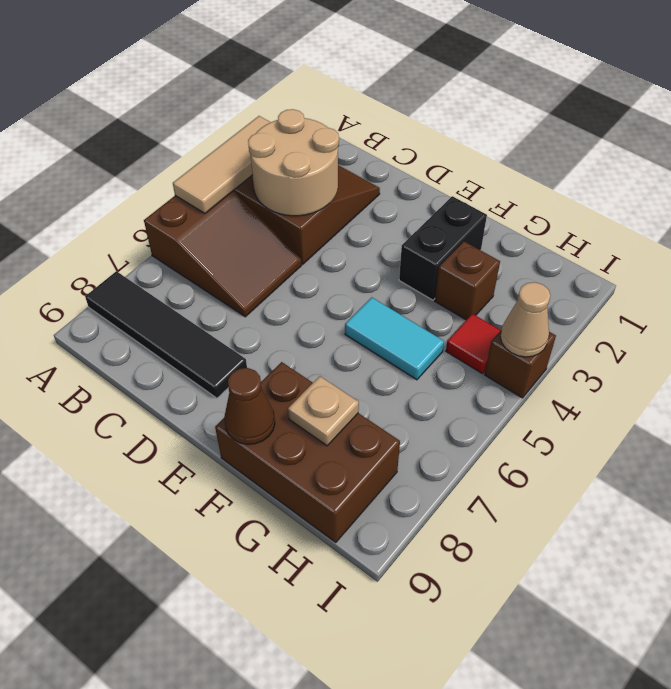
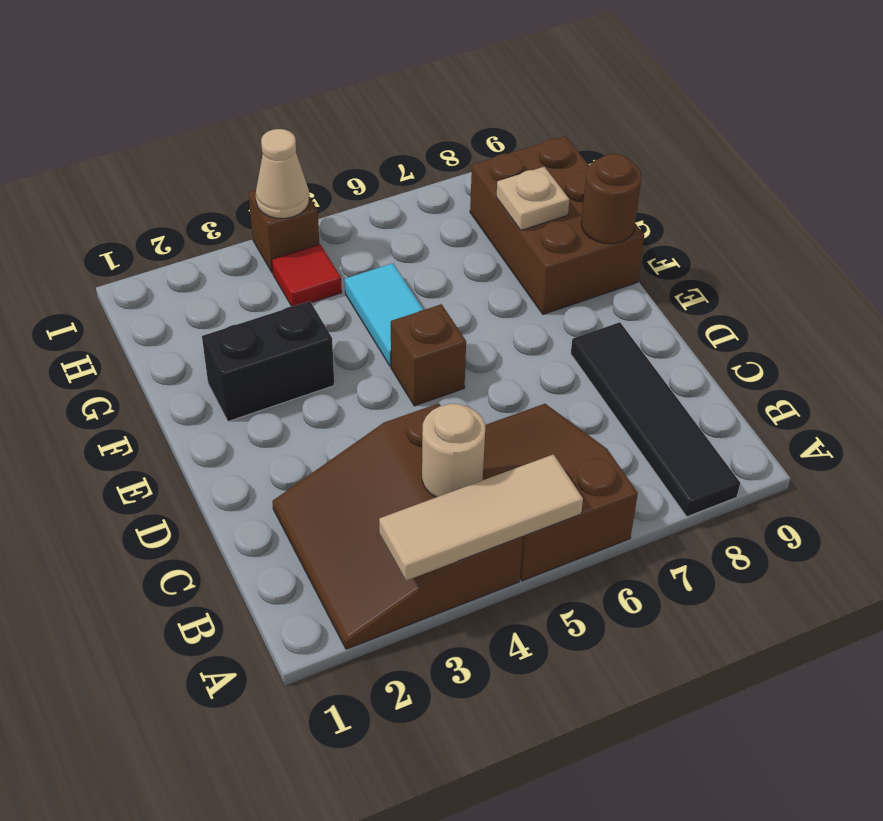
tan 2x2 round brick [248,109,339,216] -> tan 1x1 round brick [422,404,485,497]
brown 1x1 cone [224,368,275,444] -> brown 1x1 round brick [581,154,641,244]
brown 1x1 brick [435,241,500,320] -> brown 1x1 brick moved to [391,304,466,406]

